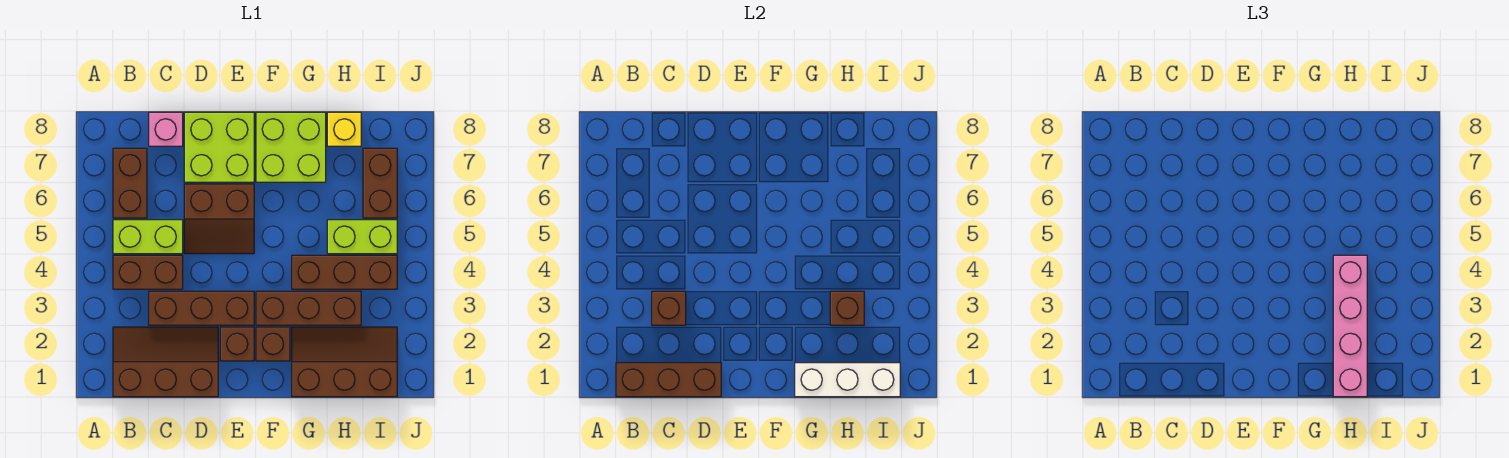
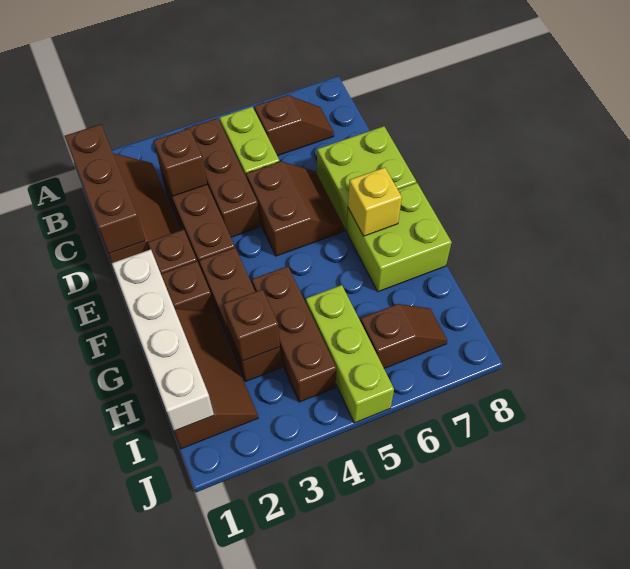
brown 1x2 brick [113,255,183,289] -> brown 1x3 brick [184,118,260,237]
brown 1x2 brick [113,148,147,218] -> brown 1x2 slope [254,95,334,156]
pink 1x1 brick [149,112,183,146] -> none
brown 2x2 slope [184,184,254,254] -> brown 2x2 slope turned to [246,161,344,256]
white 1x3 brick [795,363,900,397] -> white 1x4 brick [112,249,214,431]
pink 1x4 brick [1333,255,1367,397] -> none
lime 1x2 brick [327,220,397,254] -> lime 1x3 brick [306,285,394,423]
yellow 1x1 brick [327,112,361,146] -> yellow 1x1 brick moved to [348,167,402,236]
brown 1x2 brick [363,148,397,218] -> brown 1x2 slope [361,304,447,368]

